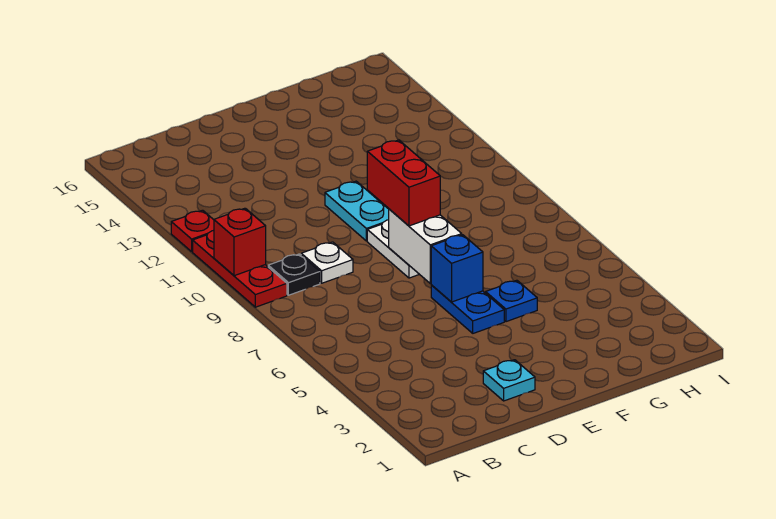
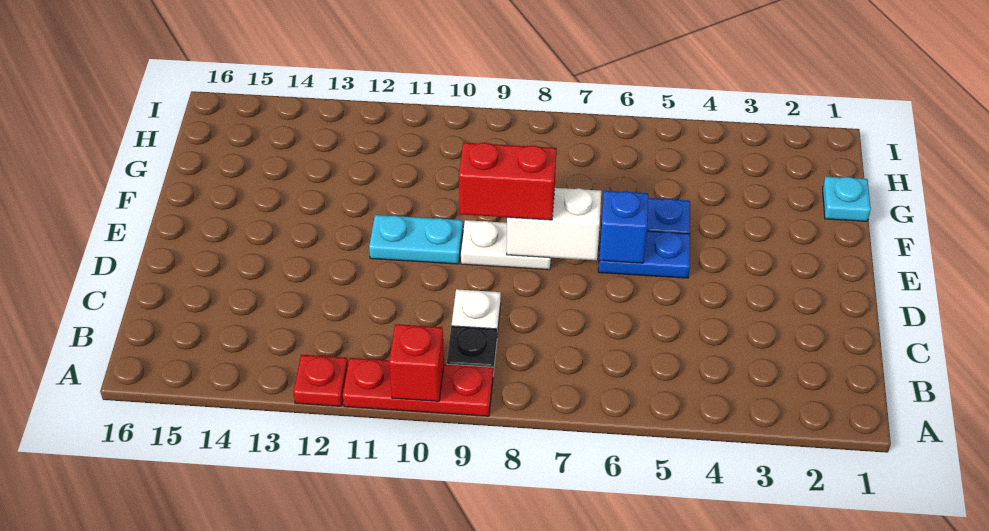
cyan 1x1 plate [483,360,535,401] -> cyan 1x1 plate moved to [823,176,871,221]

